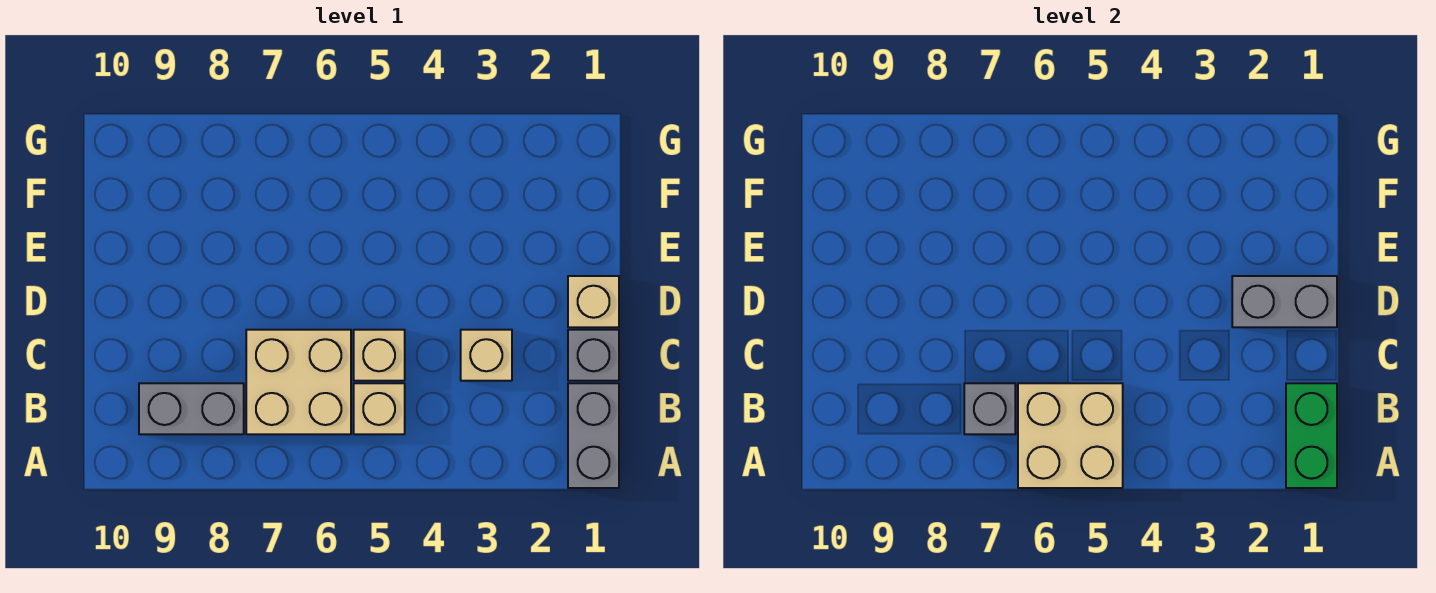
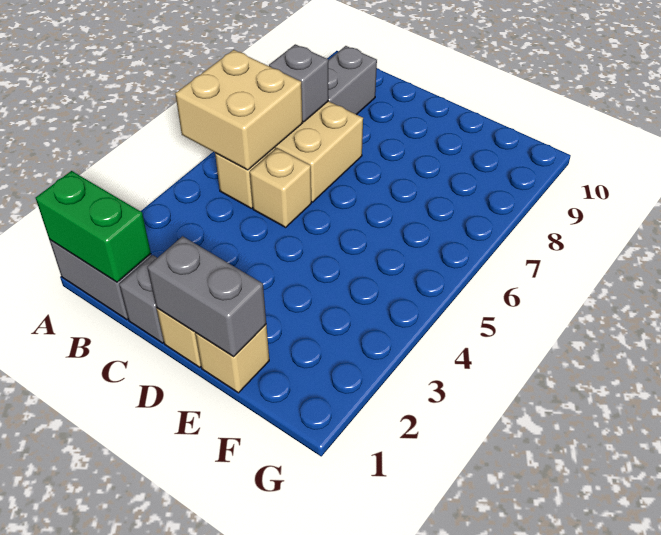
tan 1x1 brick [461,330,512,381] -> tan 1x1 brick moved to [195,325,269,393]
grey 1x2 brick [1232,276,1337,327] -> grey 1x2 brick turned to [147,236,266,357]

